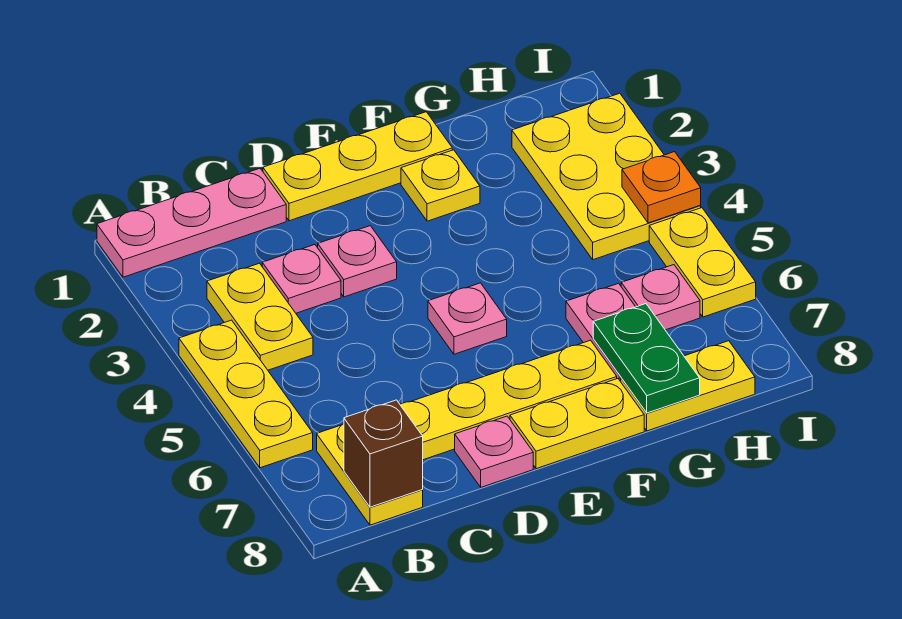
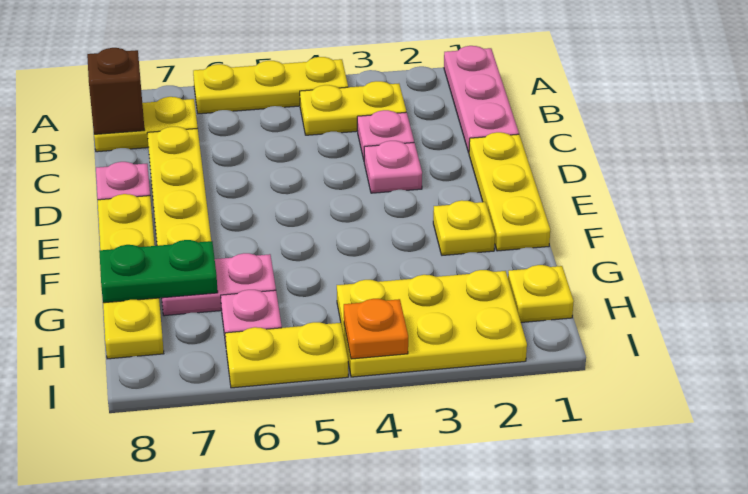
pink 1x1 plate [428,283,507,354] -> none
none -> yellow 1x1 plate [508,265,574,322]

